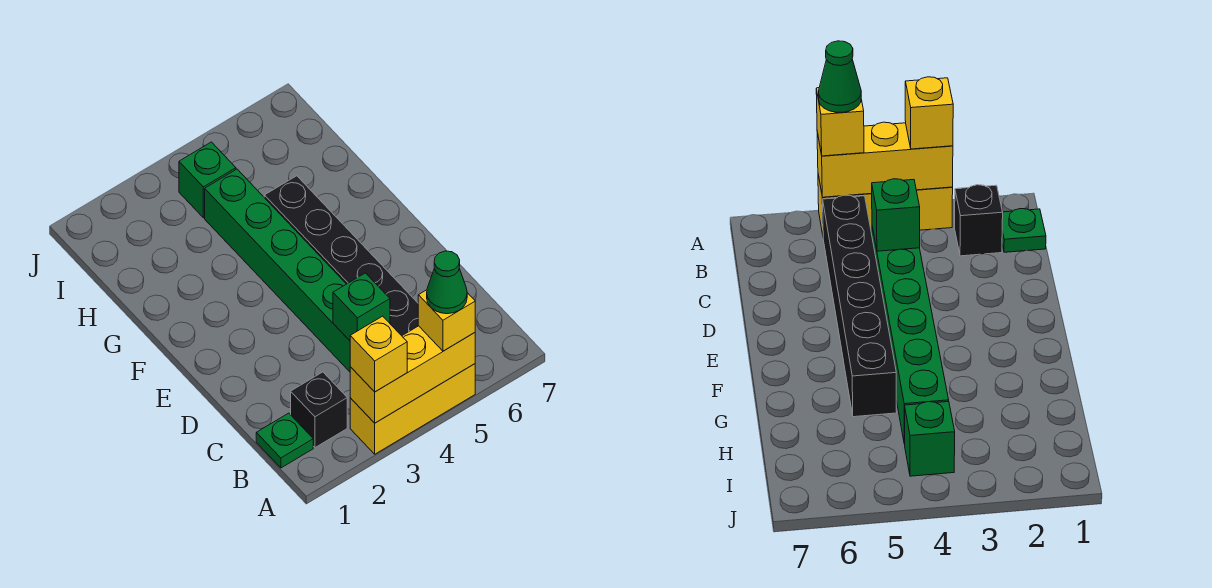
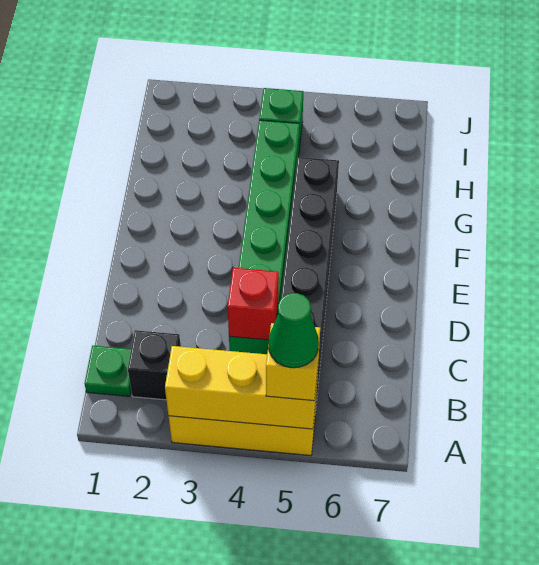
yellow 1x1 brick [350,316,407,392] -> none
green 1x1 brick [333,273,390,341] -> red 1x1 brick [228,268,279,340]

